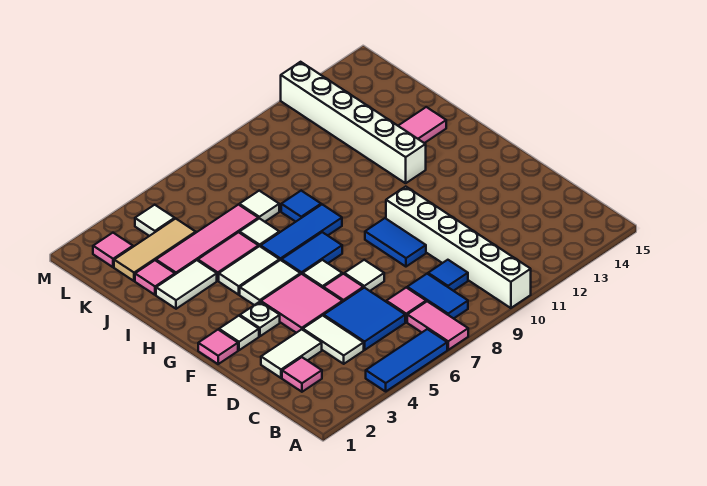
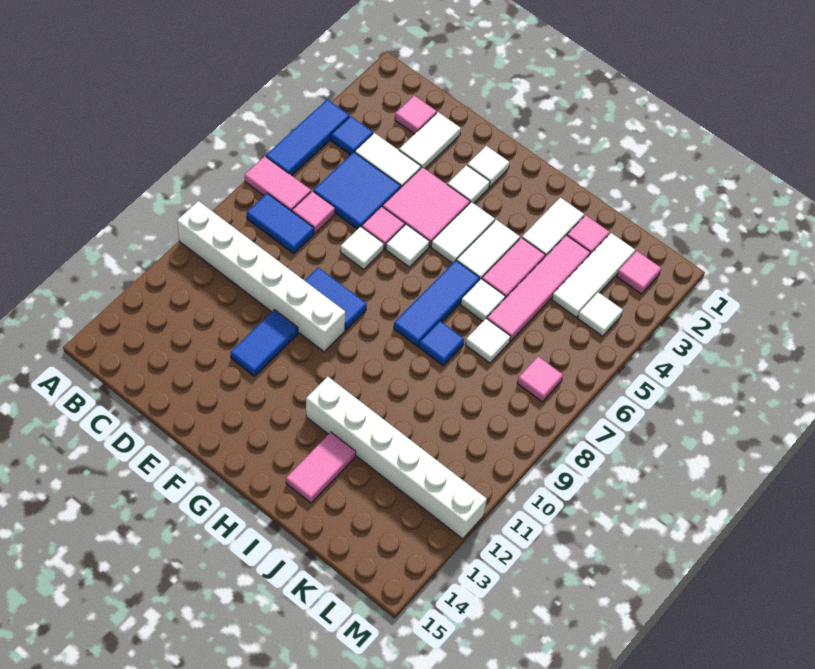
blue 1x1 tile [428,260,468,291] -> blue 1x1 tile moved to [331,116,373,155]
pink 1x1 tile [198,330,238,364] -> pink 1x1 tile moved to [517,357,563,402]
white 1x1 plate [240,302,280,336] -> white 1x1 tile [448,165,490,203]
blue 1x2 tile [282,232,342,274] -> blue 1x2 tile moved to [231,310,298,376]
tan 1x3 tile [114,219,196,281] -> white 1x3 tile [552,233,635,317]

